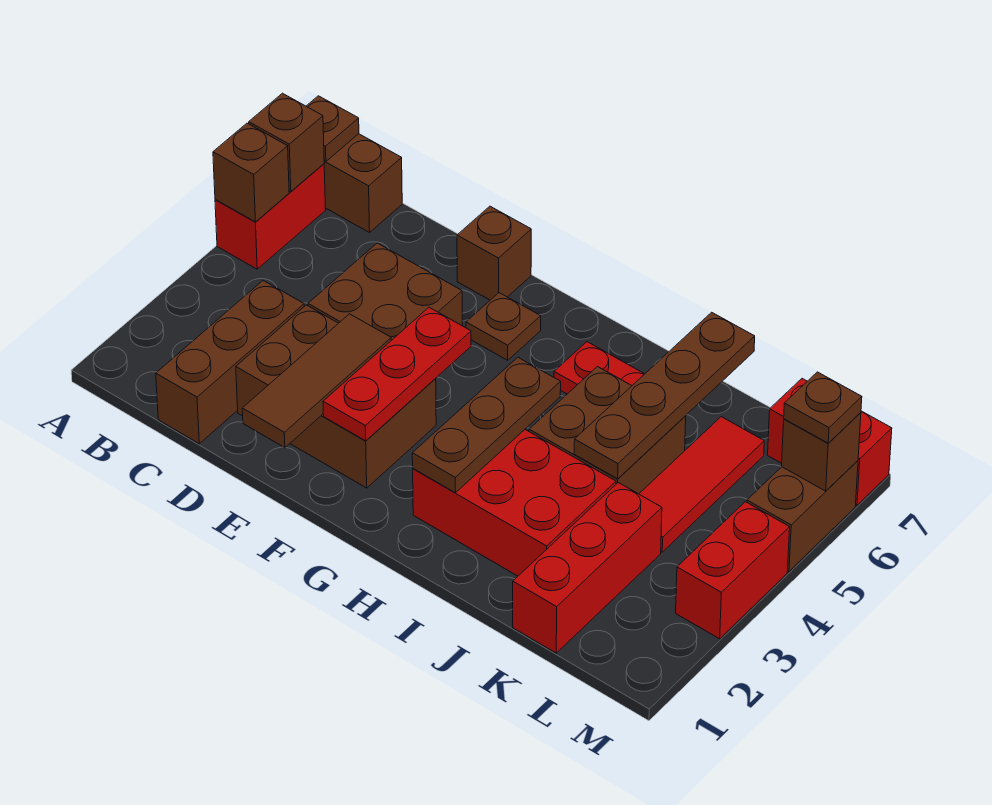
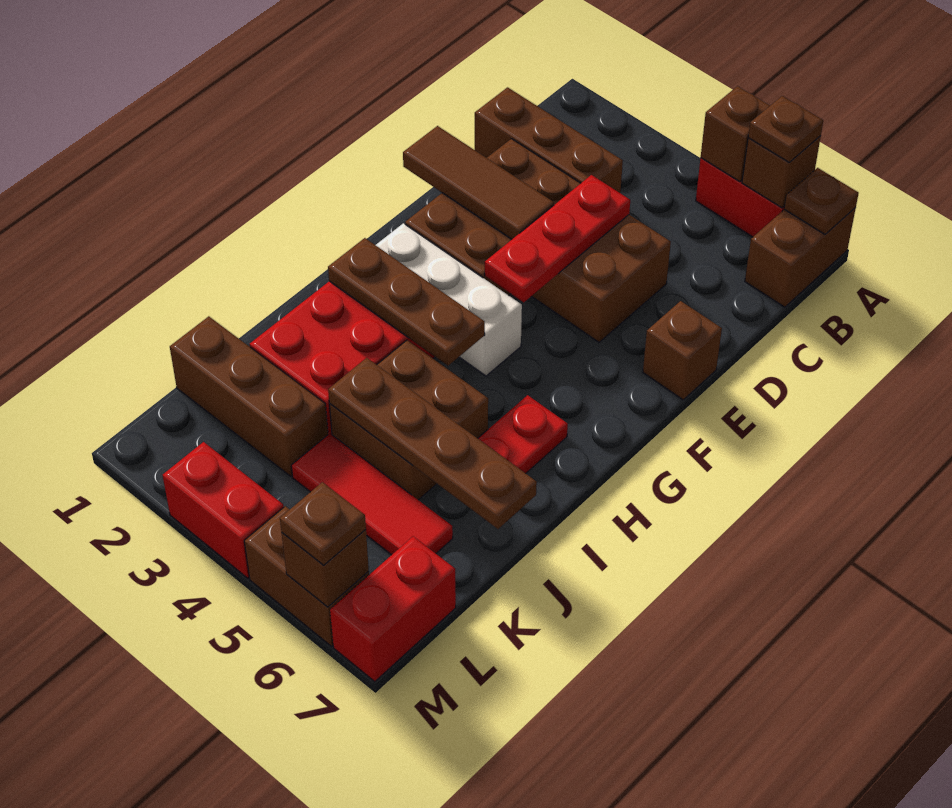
red 1x3 plate [323,307,471,441] -> red 1x3 plate turned to [485,175,630,302]
brown 1x1 plate [466,293,541,360] -> brown 1x1 plate moved to [748,96,823,162]
none -> white 1x3 brick [376,223,522,376]
red 1x3 brick [513,483,662,653] -> brown 1x3 brick [170,316,328,476]

